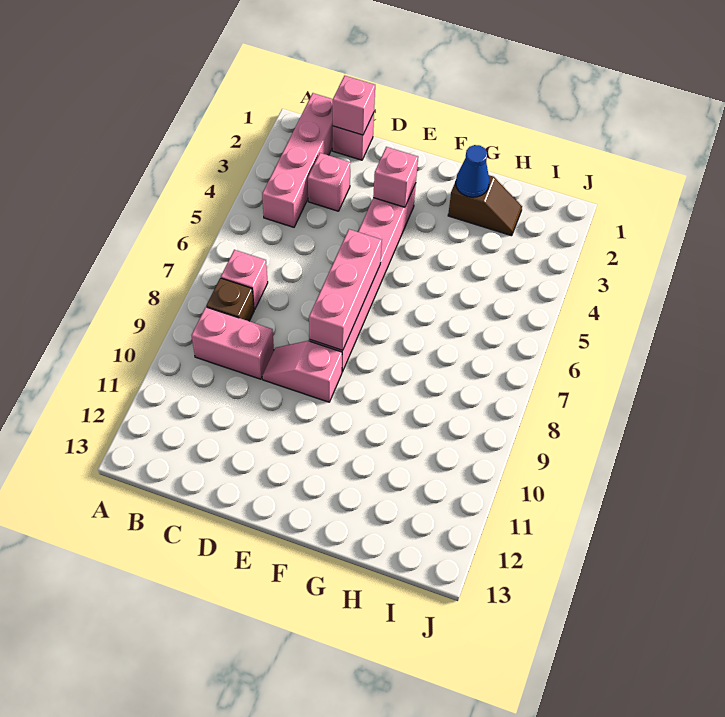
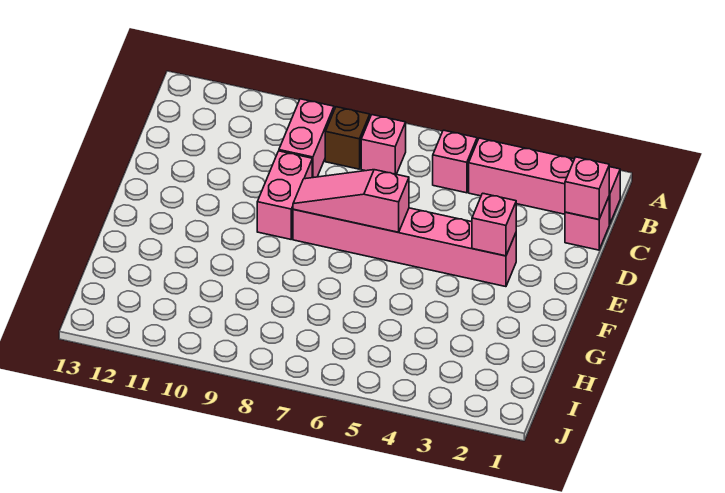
pink 1x1 brick [308,153,350,211] -> pink 1x1 brick moved to [433,130,477,193]
pink 1x2 slope [262,341,342,402] -> pink 1x2 brick [257,151,312,239]
pink 1x3 brick [309,229,382,350] -> pink 1x3 slope [293,170,409,232]
brown 1x2 slope [448,175,522,236] -> none
blue 1x1 cone [456,145,489,197] -> none

